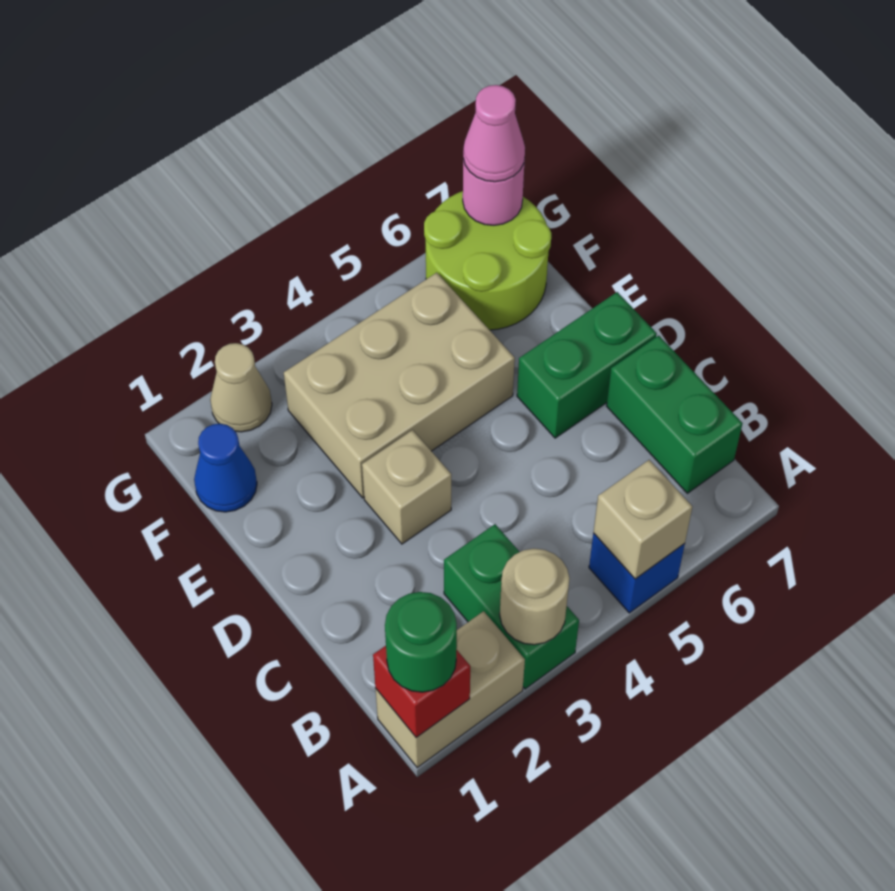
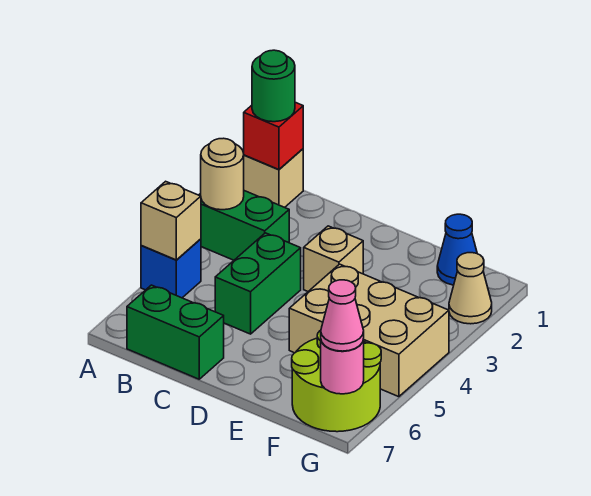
tan 1x2 brick [375,611,525,768] -> tan 1x1 brick [244,149,303,207]
green 1x2 brick [517,292,657,438] -> green 1x2 brick moved to [215,233,301,334]
tan 2x3 brick [284,273,515,498] -> tan 2x3 brick turned to [289,264,449,397]

